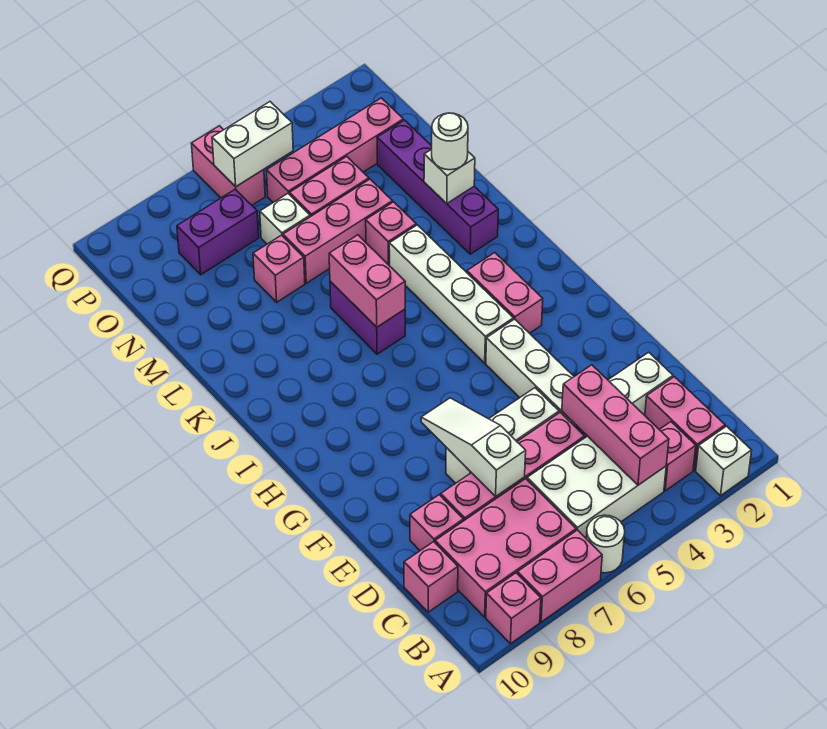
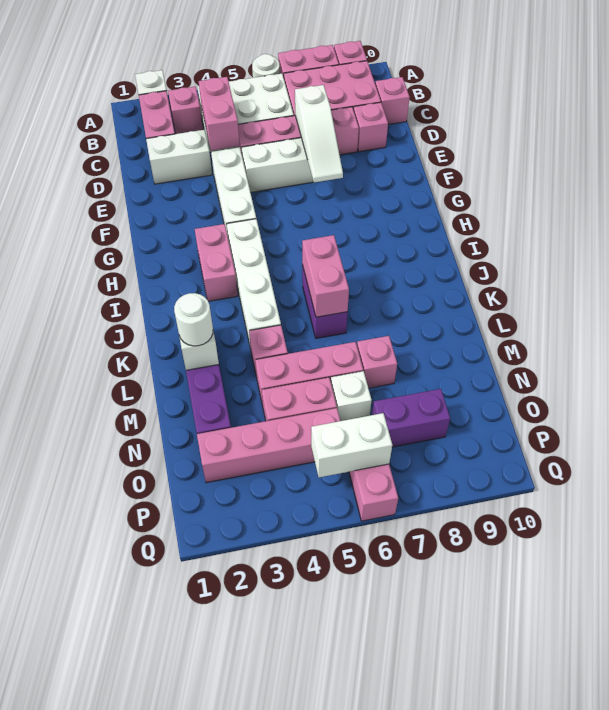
pink 1x3 brick [562,365,669,485] -> pink 1x2 brick [199,77,240,150]

